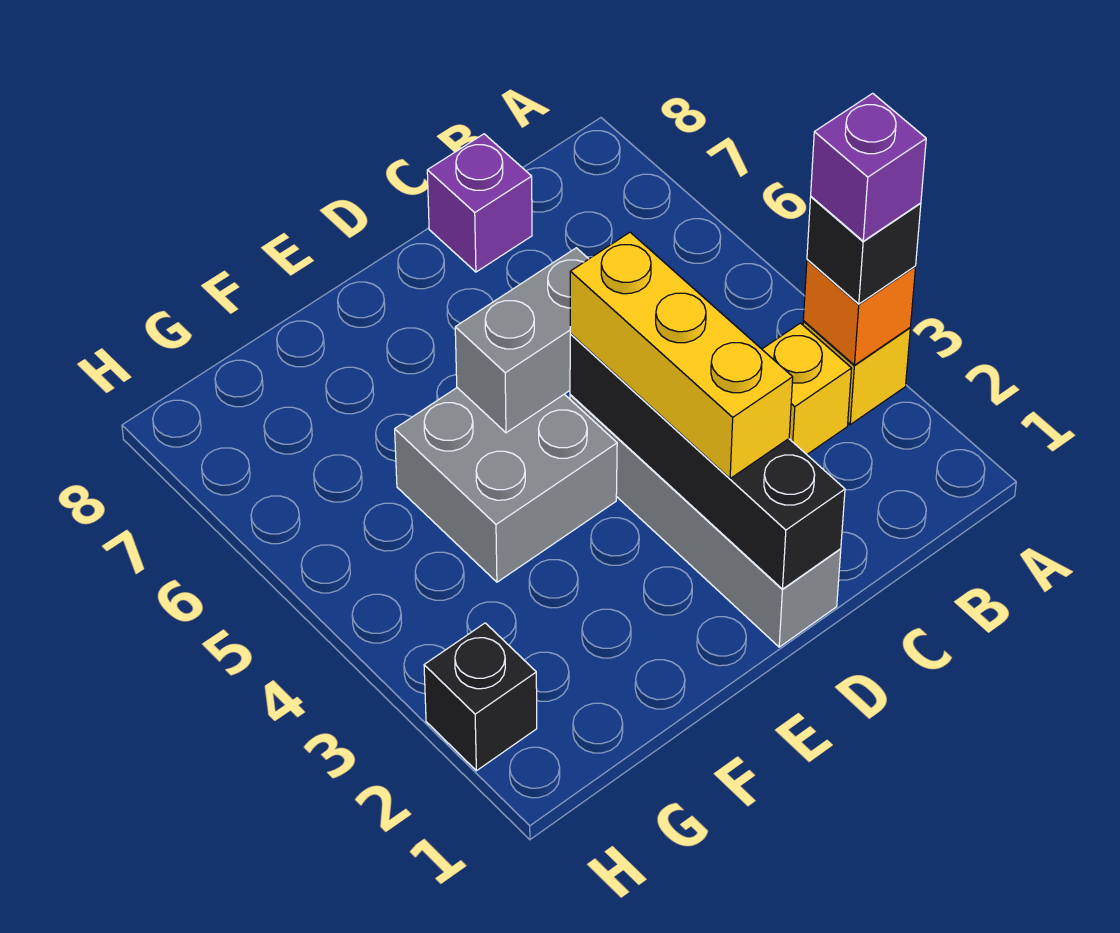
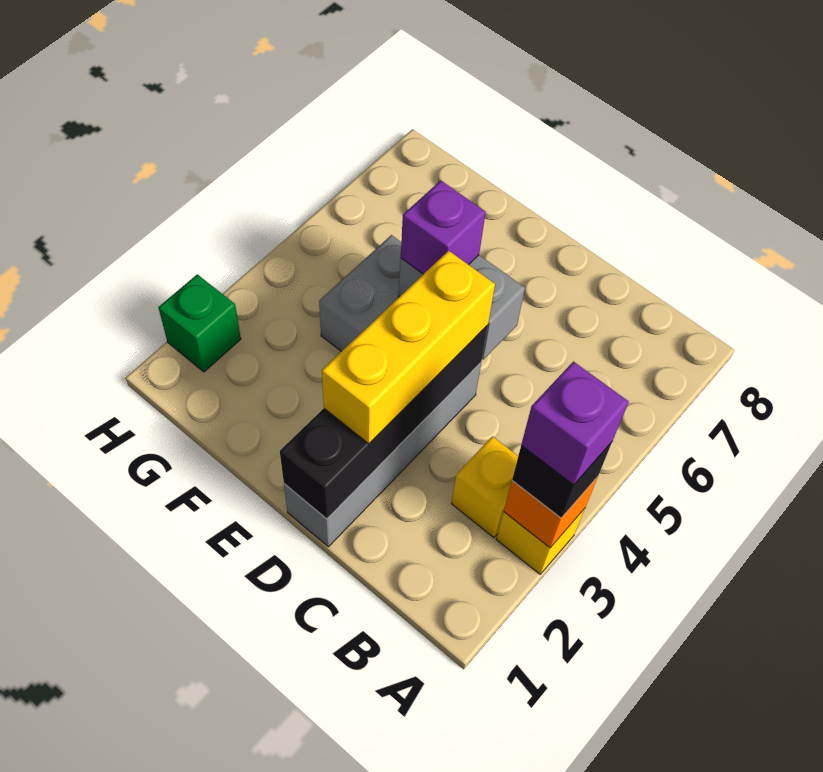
purple 1x1 brick [427,134,532,272] -> purple 1x1 brick moved to [401,181,486,274]
black 1x1 brick [424,623,537,771] -> green 1x1 brick [158,274,241,372]

